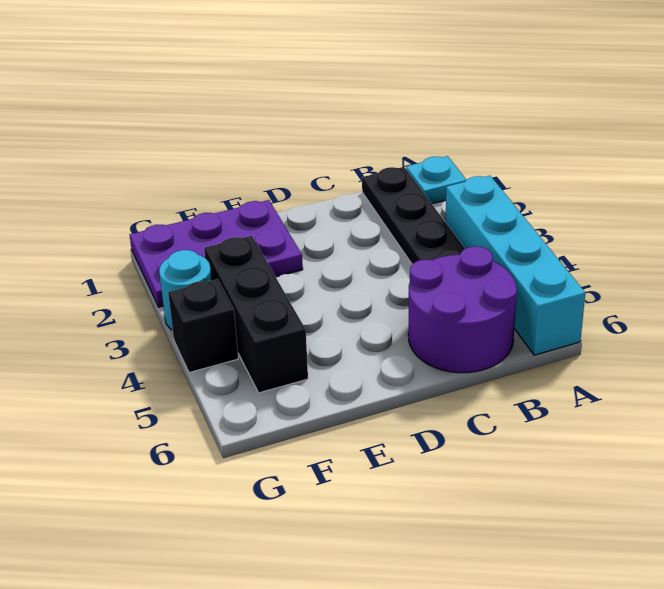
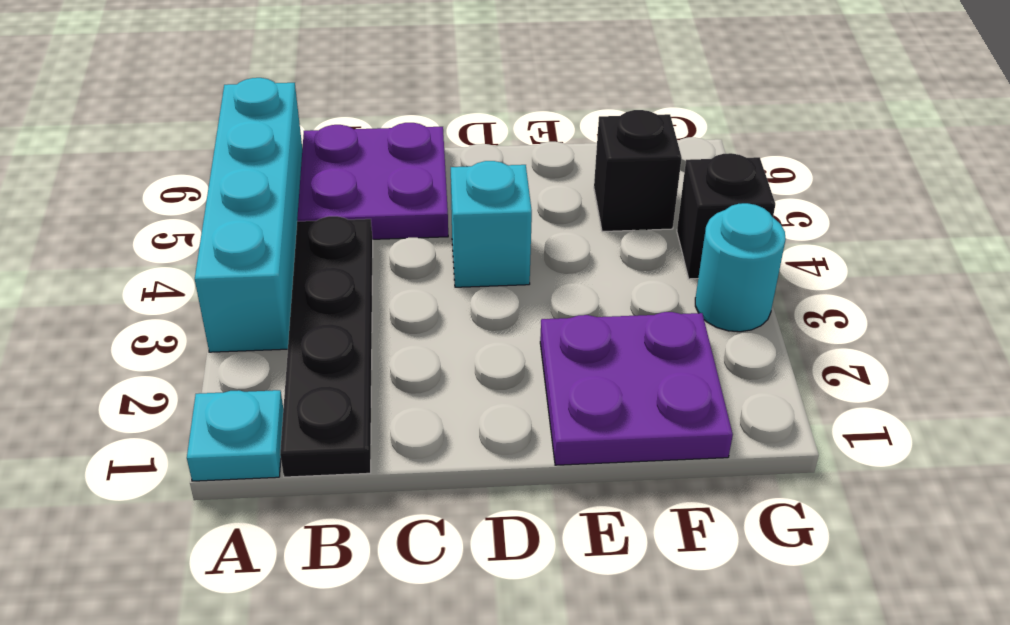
purple 2x2 round brick [408,246,517,373] -> purple 2x2 plate [297,123,448,239]
none -> cyan 1x1 brick [451,161,532,287]
purple 2x3 plate [130,200,303,307] -> purple 2x2 plate [540,312,733,465]
black 1x3 brick [204,236,308,393] -> black 1x1 brick [594,110,682,232]

